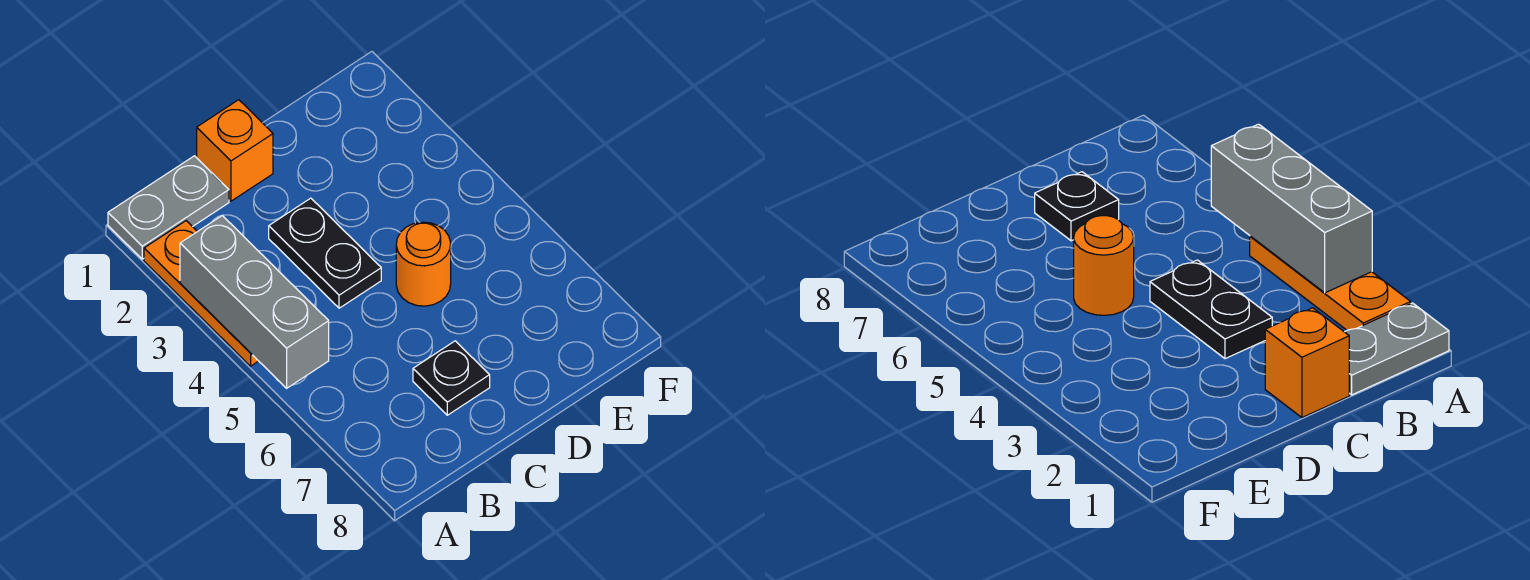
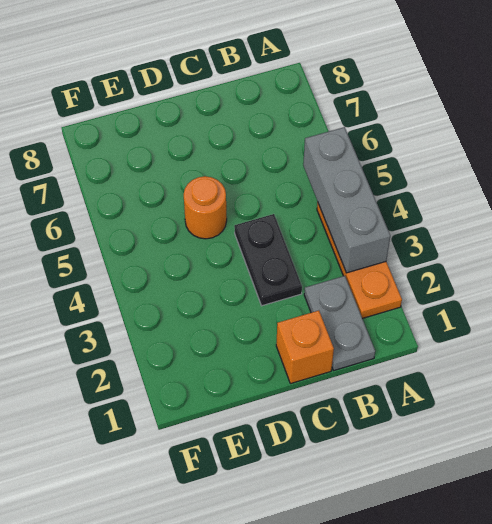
grey 1x2 plate [108,156,229,259] -> grey 1x2 plate turned to [304,276,375,370]
black 1x1 plate [413,341,490,415] -> none

